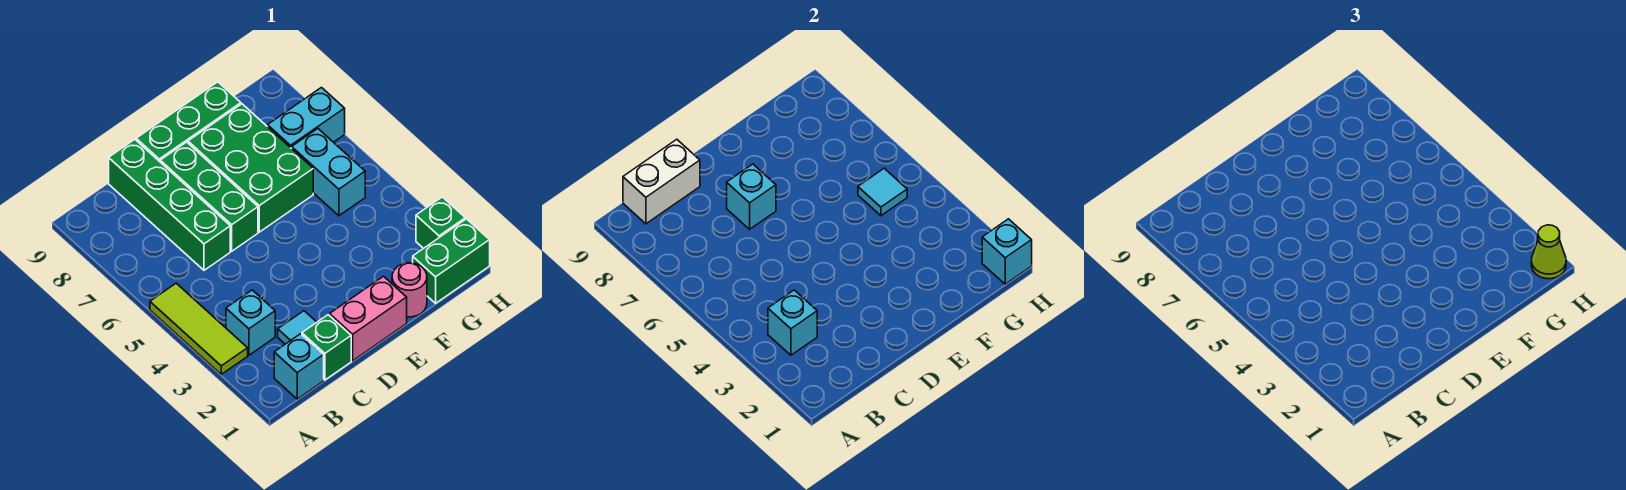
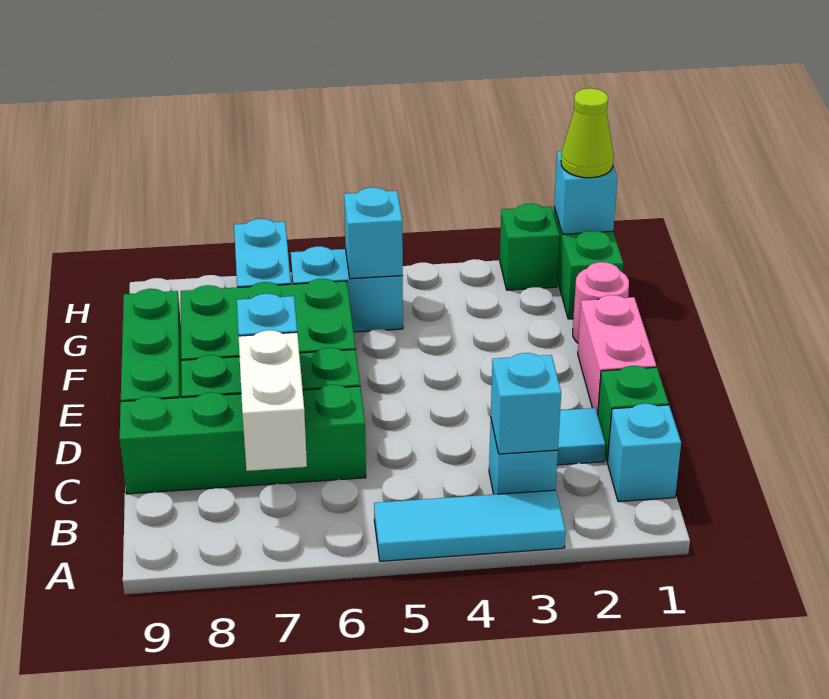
lime 1x3 tile [150,283,248,374] -> cyan 1x3 tile [374,490,566,561]
white 1x2 brick [623,139,700,224] -> white 1x2 brick moved to [239,330,307,471]
cyan 1x1 tile [858,168,907,216] -> cyan 1x1 brick [344,188,403,279]

